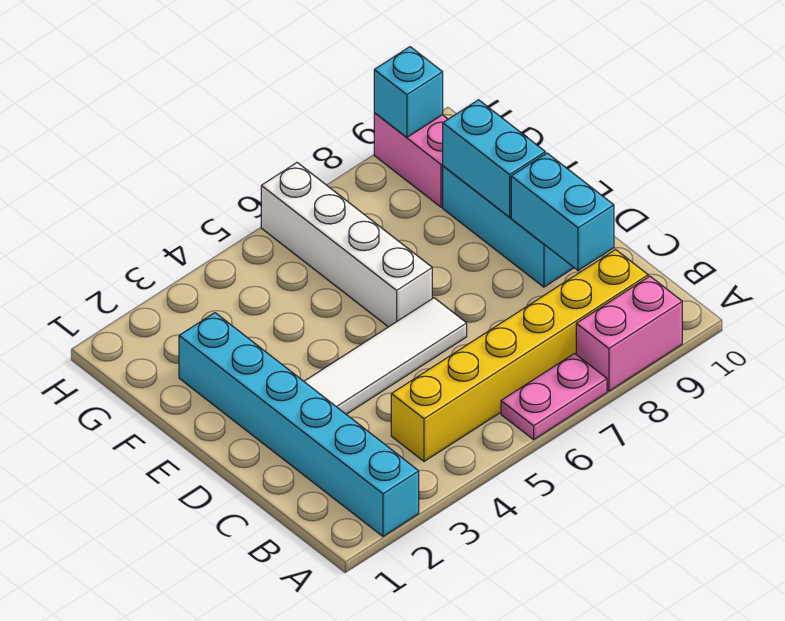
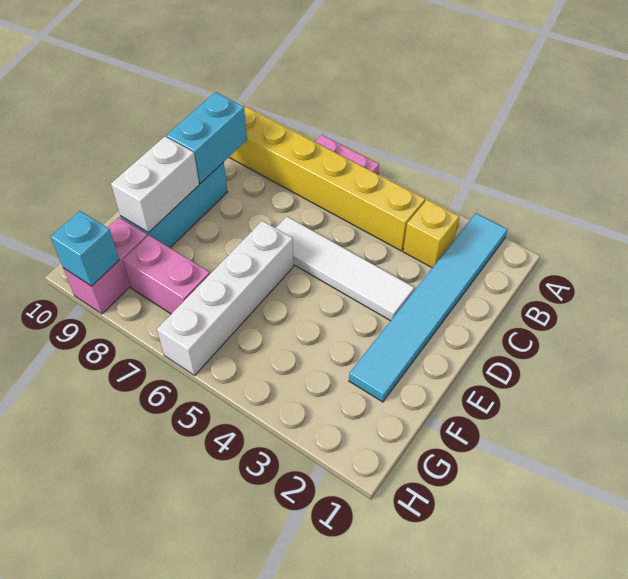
cyan 1x6 brick [179,313,419,536] -> cyan 1x6 tile [349,213,507,402]
pink 1x2 brick [576,276,682,391] -> pink 1x2 brick moved to [123,235,210,314]
none -> yellow 1x1 brick [403,200,459,268]
cyan 1x2 brick [443,100,545,217] -> white 1x2 brick [111,137,199,233]

